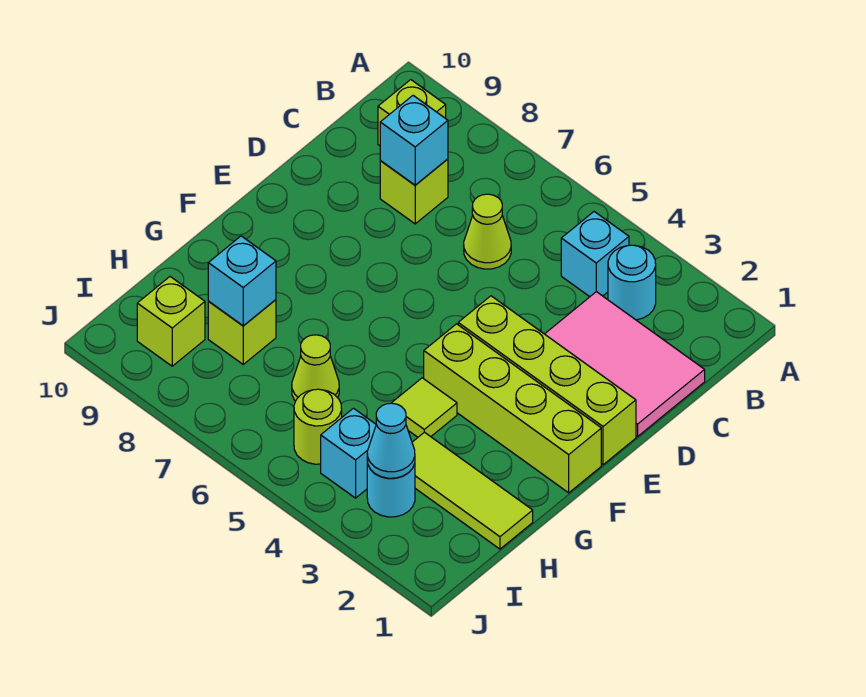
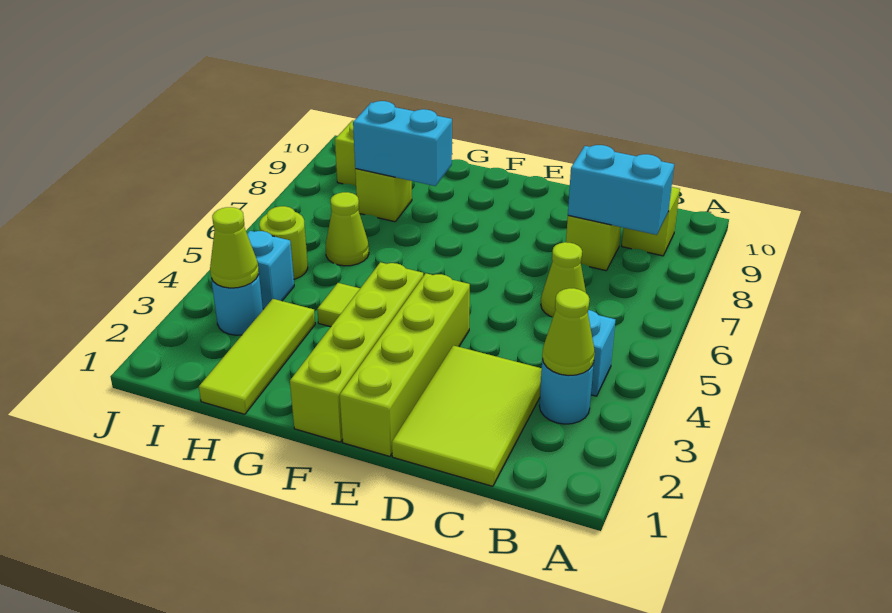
none -> lime 1x1 cone [542,288,595,376]
pink 2x3 tile [545,292,705,437] -> lime 2x3 tile [392,345,542,486]
cyan 1x1 brick [380,96,448,185] -> cyan 1x2 brick [568,145,674,235]
cyan 1x1 brick [208,236,276,326] -> cyan 1x2 brick [353,101,452,186]
cyan 1x1 cone [367,403,415,478] -> lime 1x1 cone [210,207,259,288]

